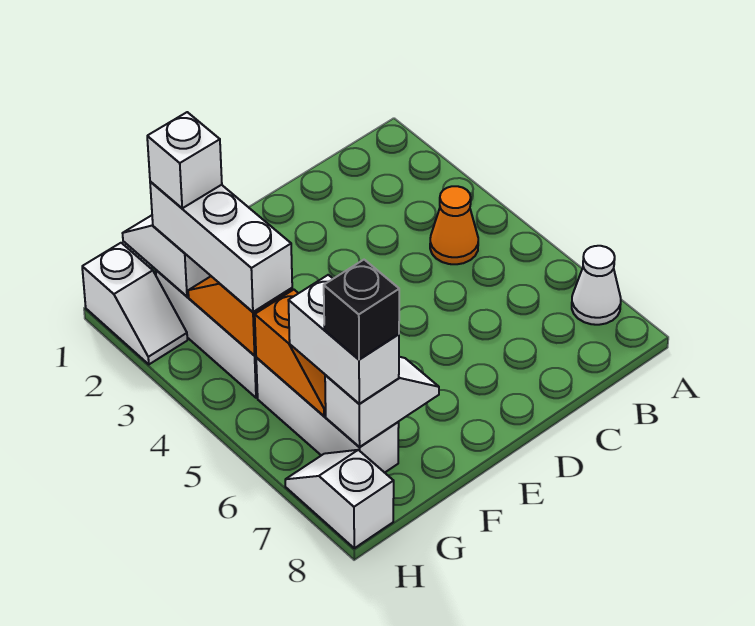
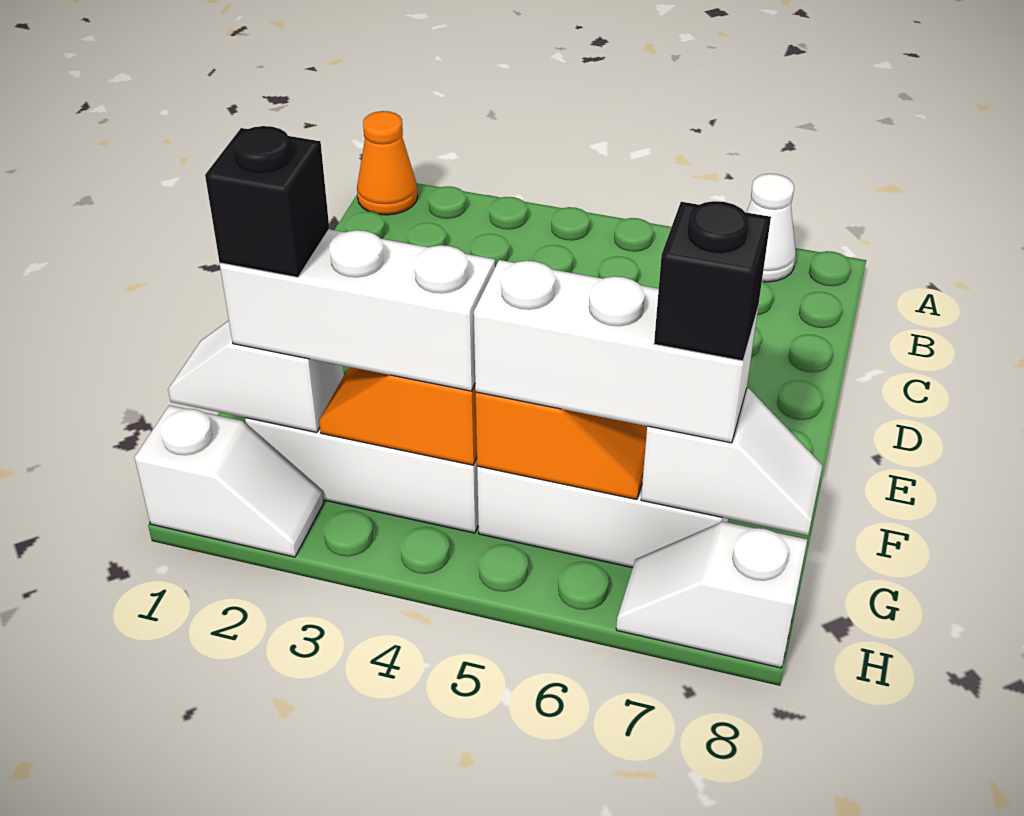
orange 1x1 cone [430,186,478,264] -> orange 1x1 cone moved to [357,111,418,215]
white 1x2 slope [325,357,439,447] -> white 1x2 slope turned to [641,388,822,535]
white 1x1 brick [147,112,222,208] -> black 1x1 brick [205,126,329,277]
white 1x2 brick [288,275,399,404] -> white 1x3 brick [474,260,758,443]

